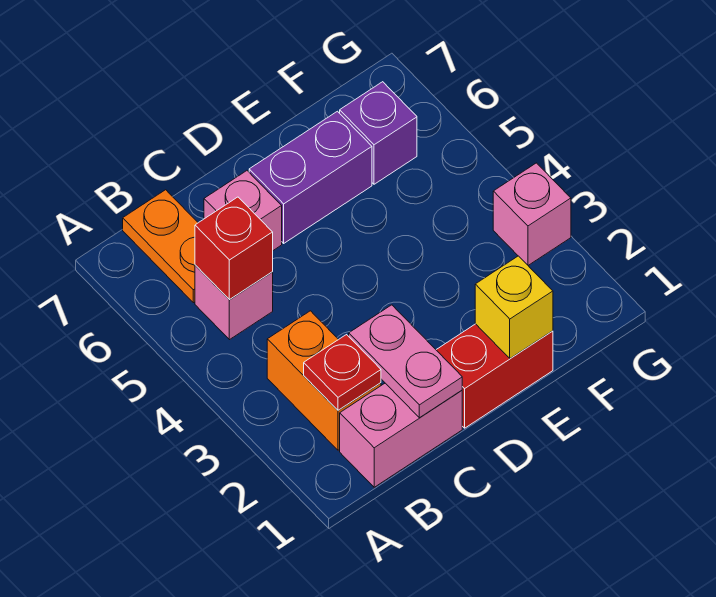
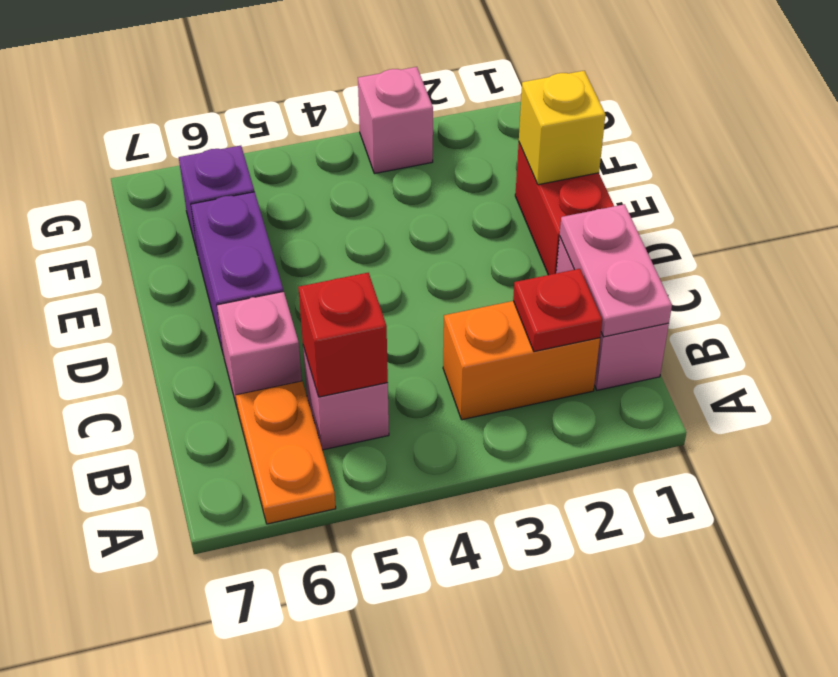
orange 1x2 plate [123,190,198,303] -> orange 1x2 plate turned to [236,381,336,524]
pink 1x2 plate [349,305,462,418] -> pink 1x2 plate turned to [560,204,672,337]

